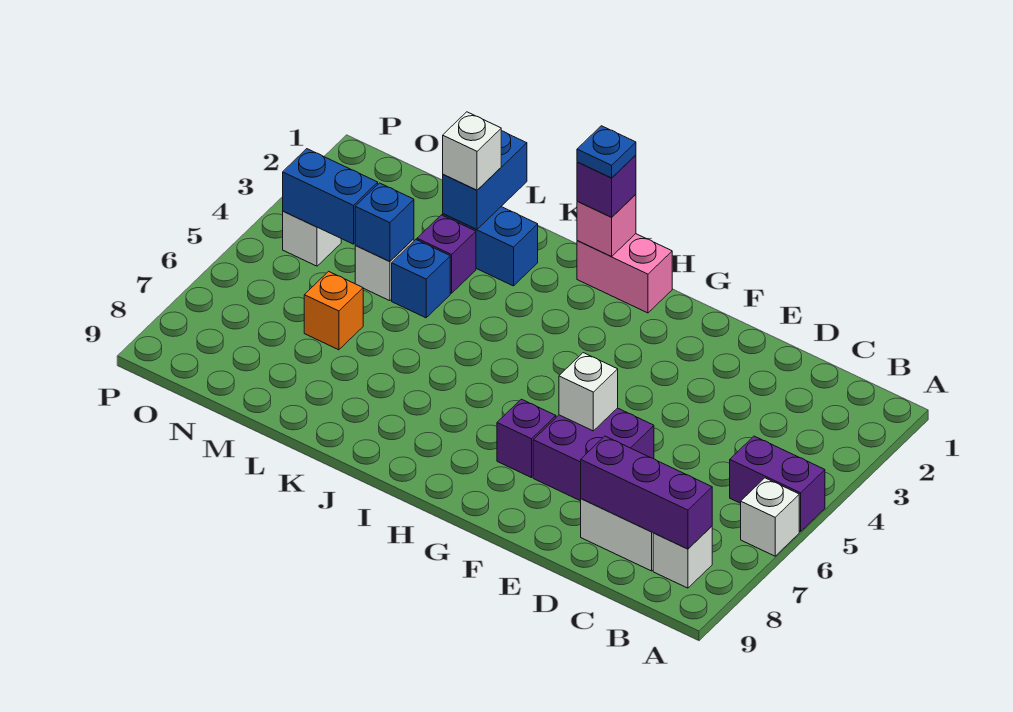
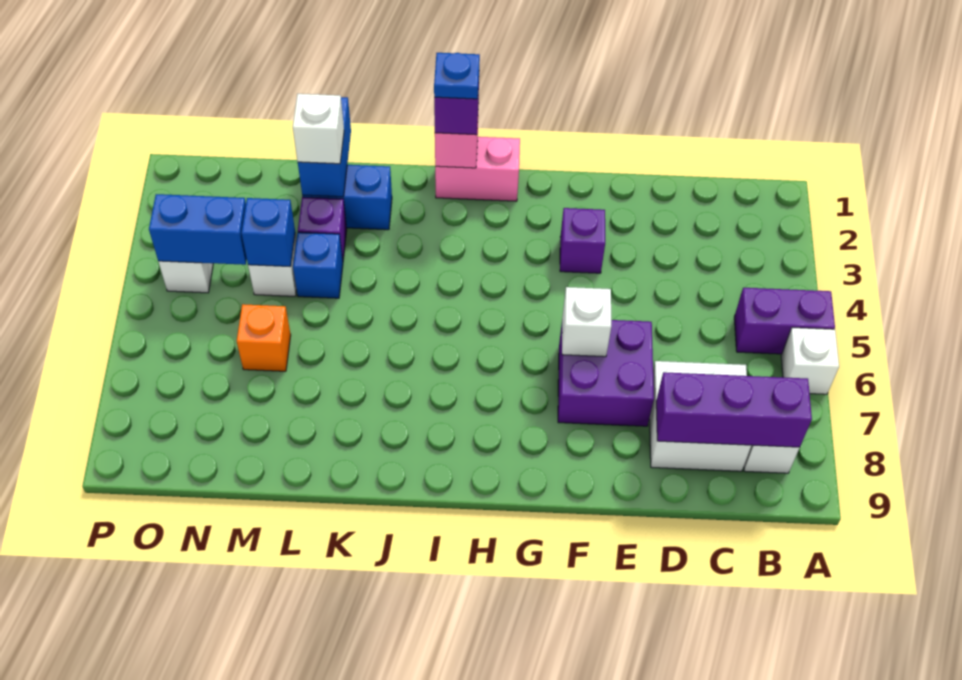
purple 1x1 brick [497,399,556,478] -> purple 1x1 brick moved to [560,208,605,273]

